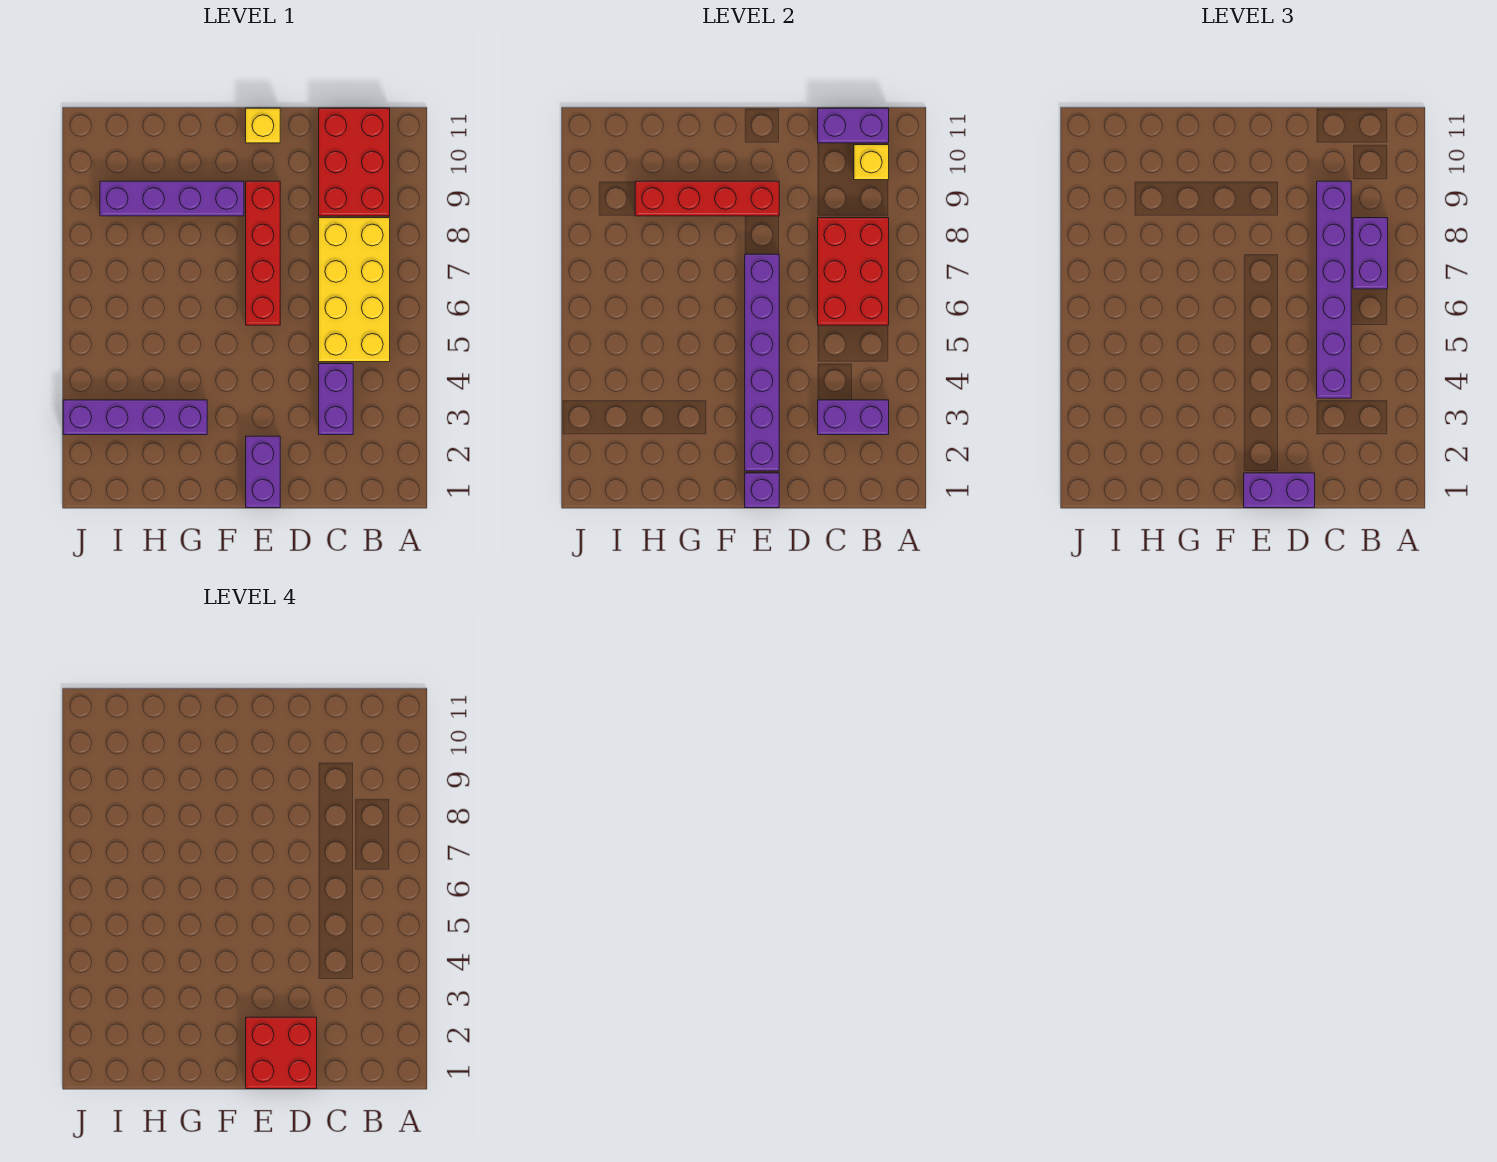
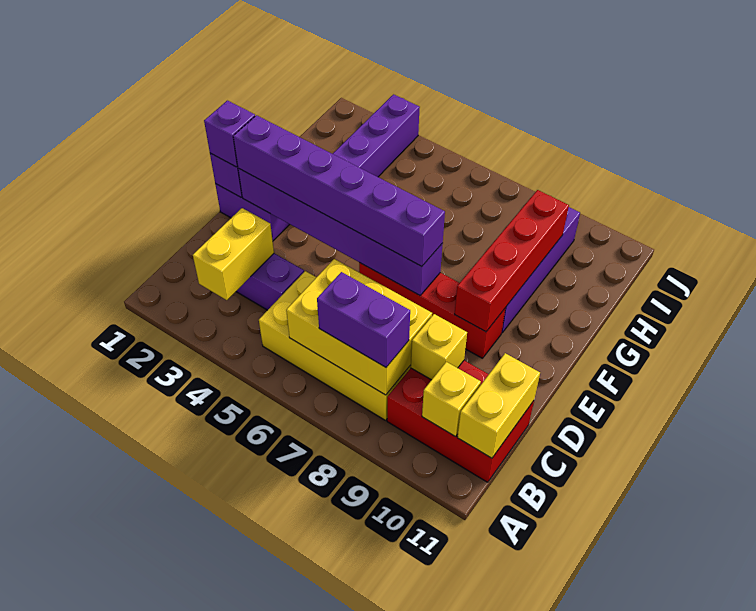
purple 1x2 brick [818,400,889,435] -> yellow 1x2 brick [193,208,274,300]
red 2x3 brick [818,218,889,325] -> yellow 2x3 brick [286,259,432,395]
purple 1x2 brick [818,108,889,143] -> yellow 1x2 brick [457,353,540,458]
purple 1x6 brick [1317,181,1351,398] -> purple 1x6 brick moved to [233,115,445,267]
purple 1x2 brick [1244,473,1315,508] -> purple 1x1 brick [204,101,255,167]
red 2x2 brick [246,1017,317,1089] -> none
yellow 1x1 brick [246,108,280,143] -> yellow 1x1 brick moved to [410,314,467,380]

